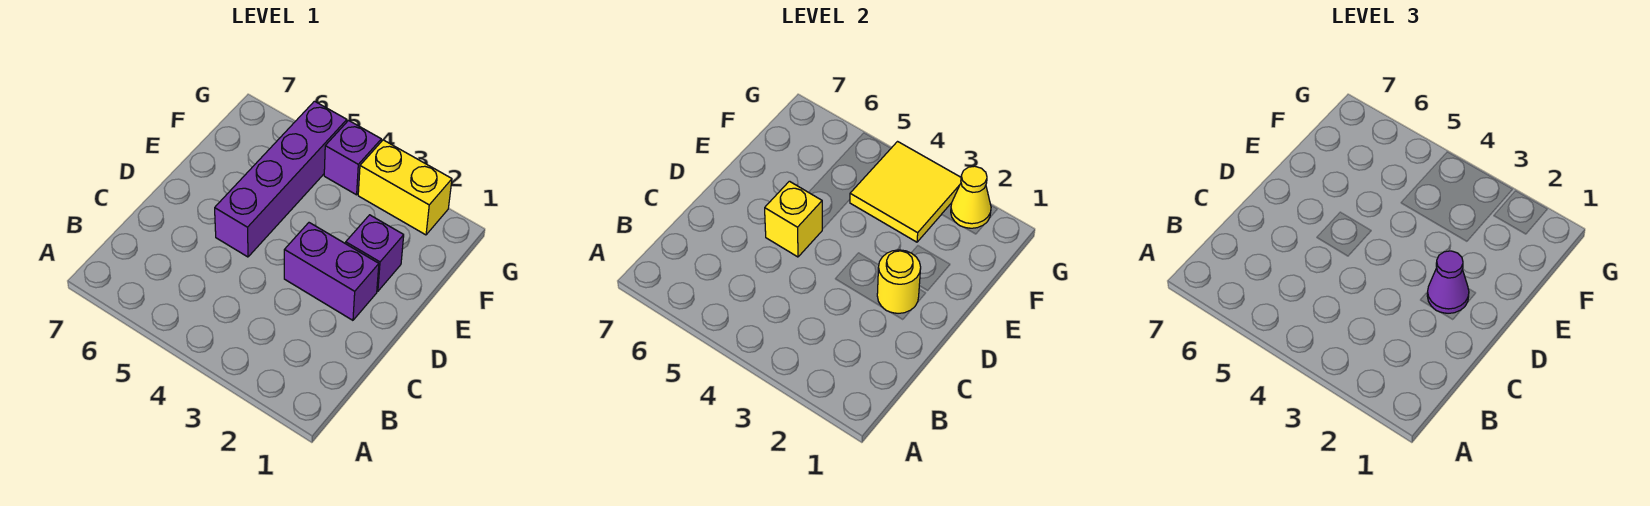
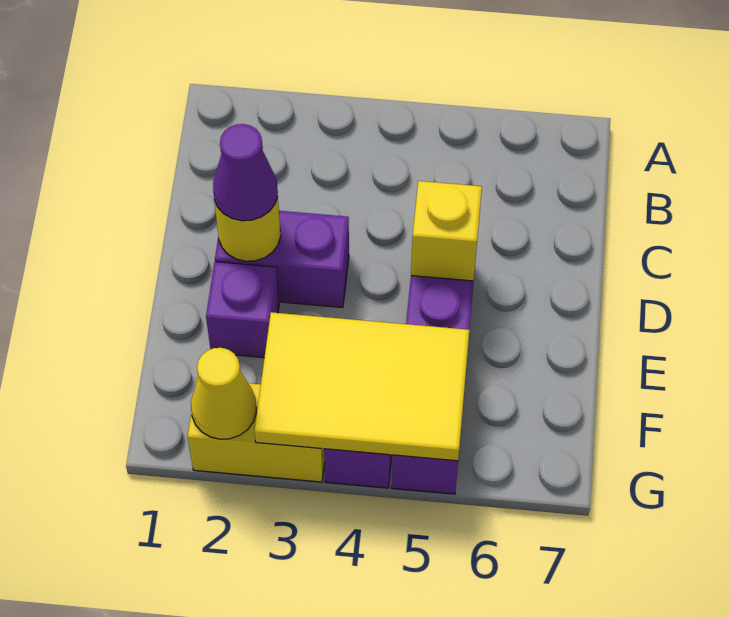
yellow 2x2 tile [850,142,961,242] -> yellow 2x3 tile [254,312,469,461]

